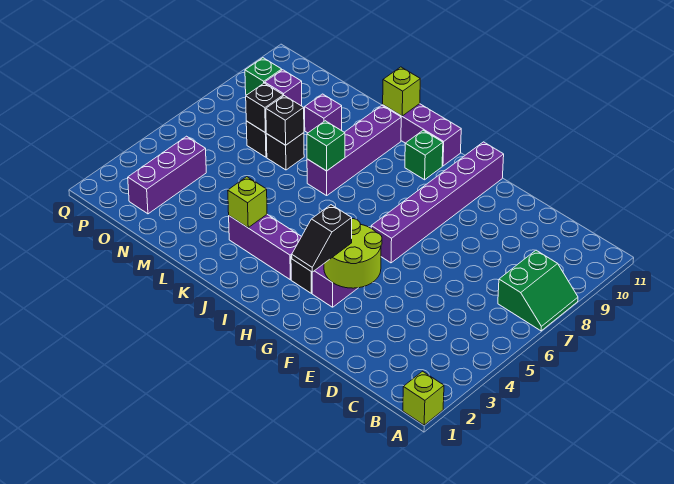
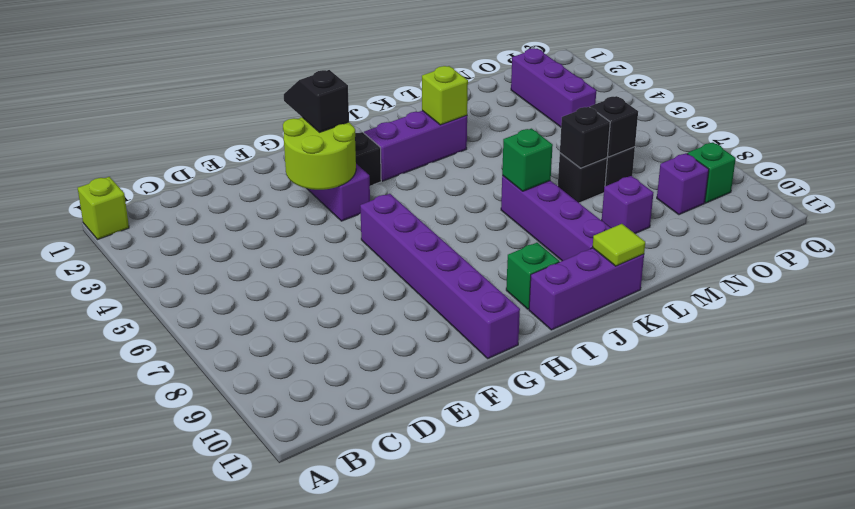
green 2x2 slope [498,250,578,331] -> none
lime 1x1 brick [383,67,420,116] -> lime 1x1 tile [593,224,645,266]

